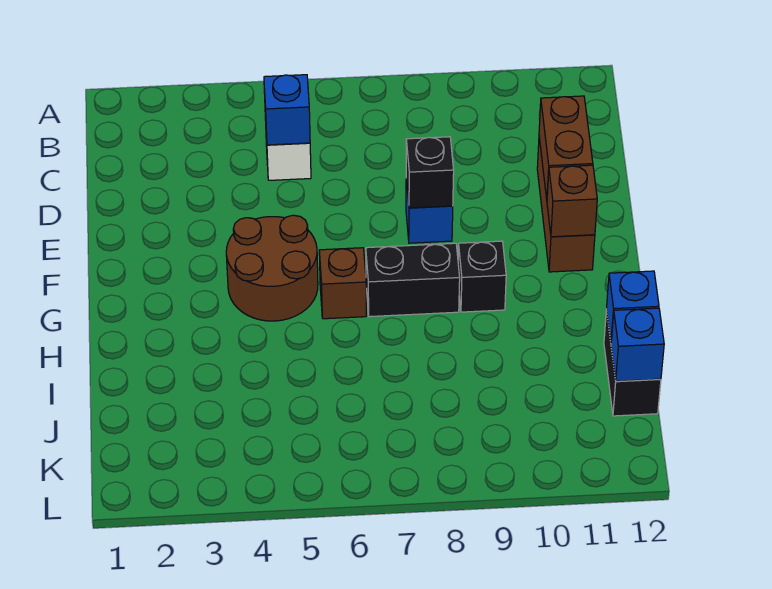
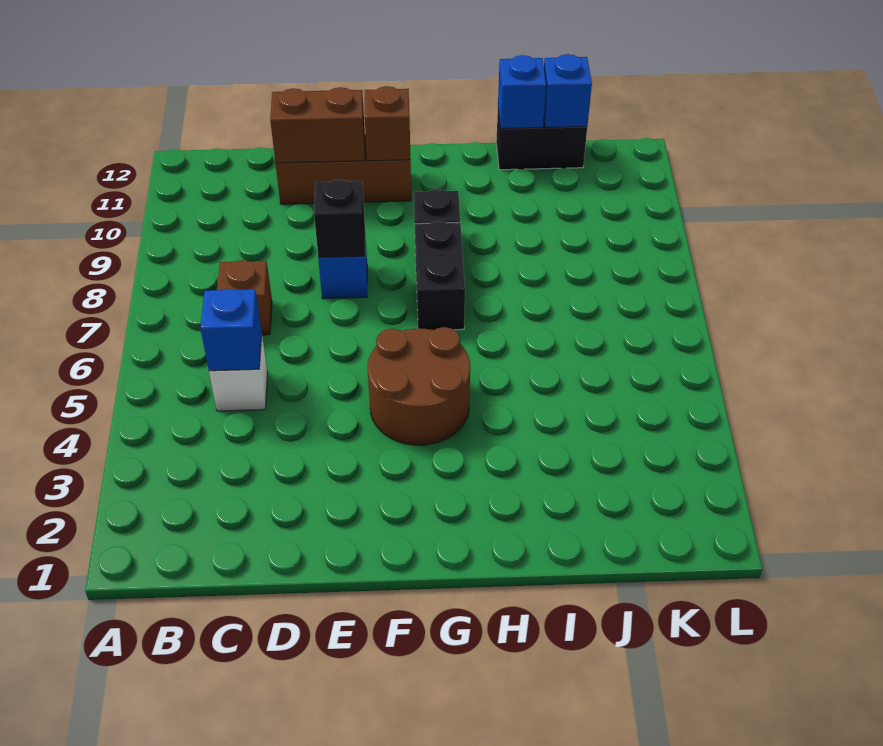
brown 1x1 brick [319,248,366,319] -> brown 1x1 brick moved to [217,260,272,335]

